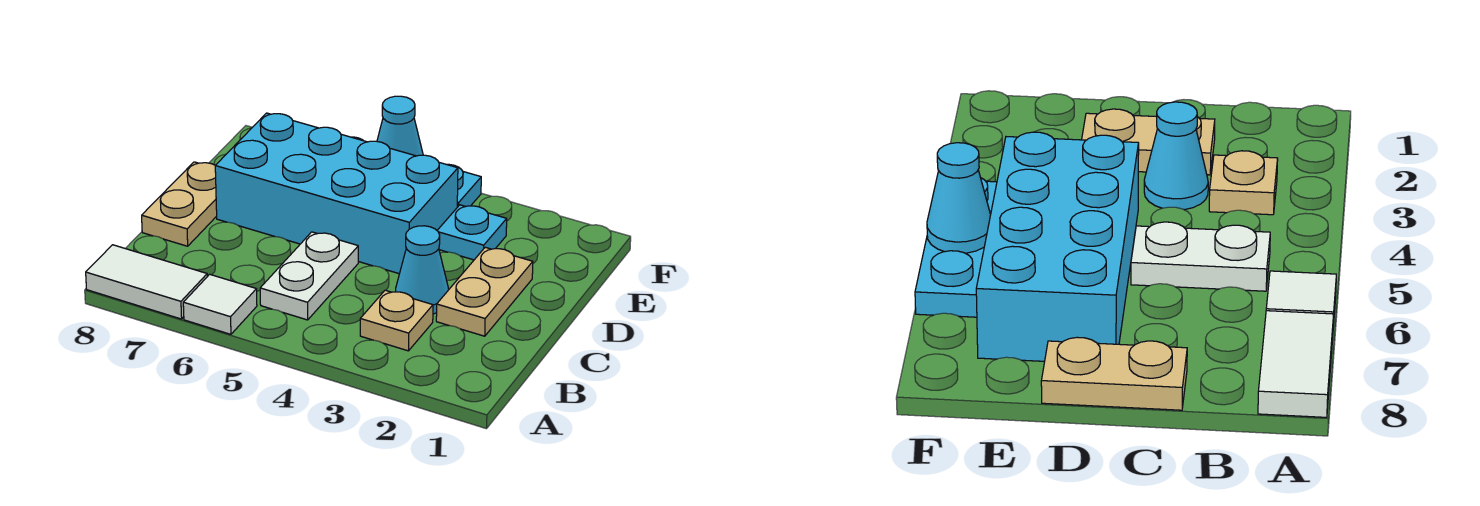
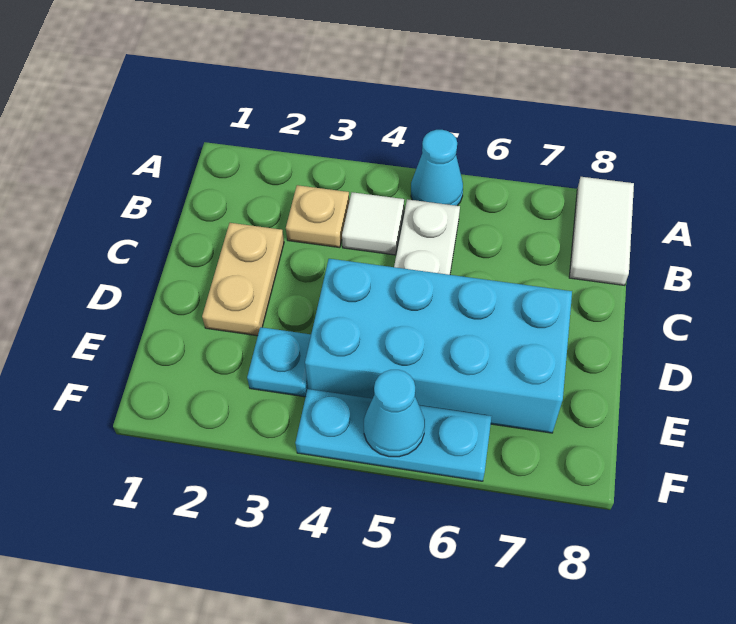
white 1x1 tile [183,274,257,334] -> white 1x1 tile moved to [342,192,404,255]
white 1x2 tile [86,245,207,319] -> white 1x2 tile turned to [569,177,634,285]
cyan 1x1 cone [396,226,449,314] -> cyan 1x1 cone moved to [411,130,463,206]
tan 1x2 plate [142,162,217,246] -> none

